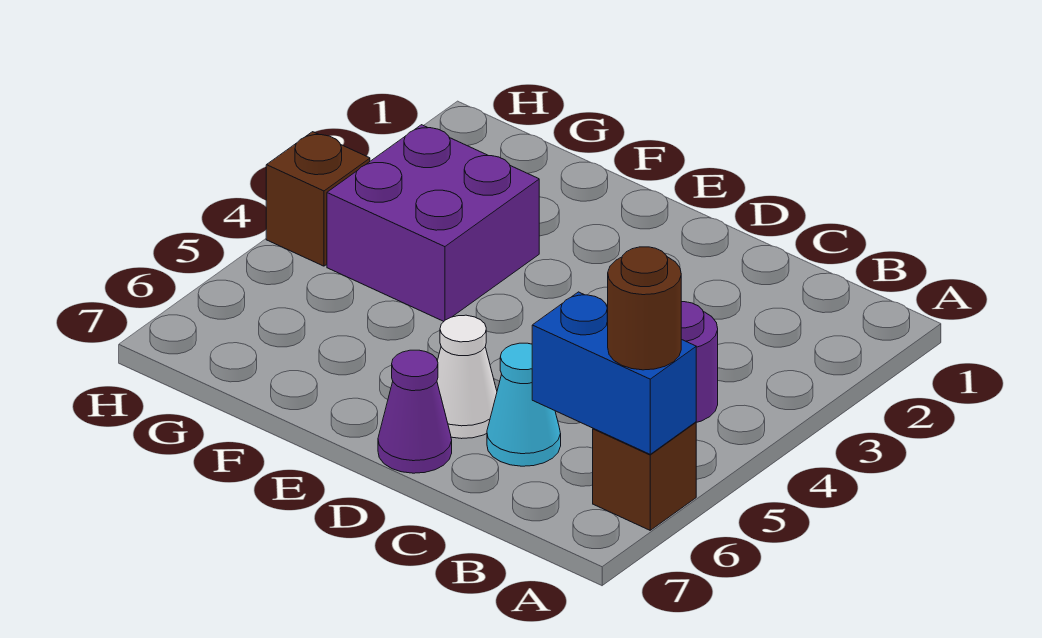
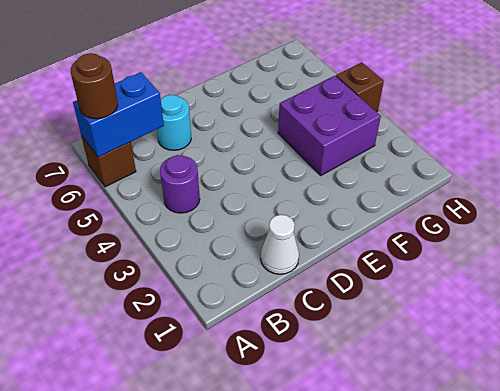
cyan 1x1 cone [487,343,561,466] -> cyan 1x1 round brick [157,95,191,150]
white 1x1 cone [437,315,497,439] -> white 1x1 cone moved to [261,215,299,274]
purple 1x1 cone [378,350,452,473] -> none

